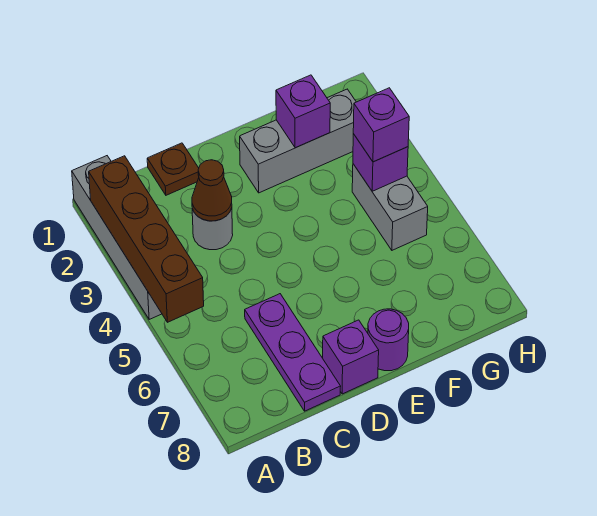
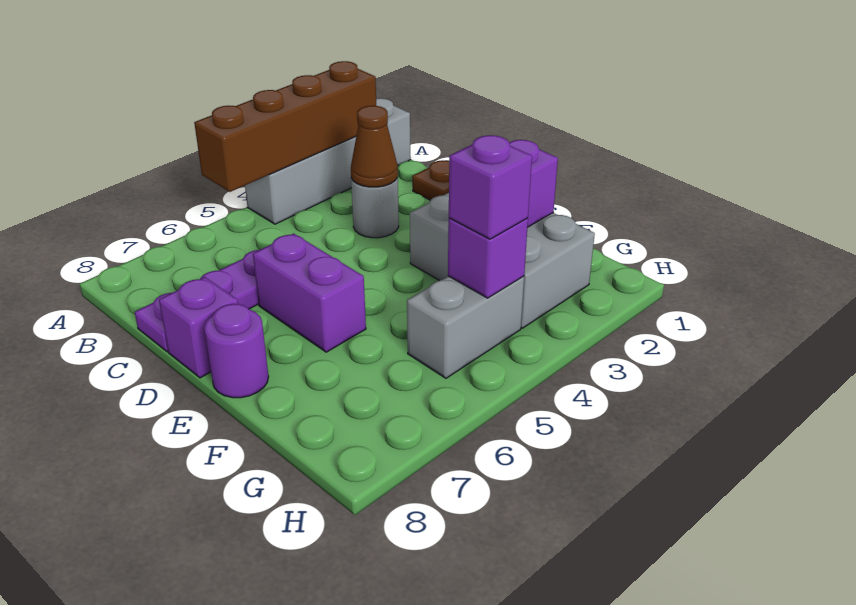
none -> purple 1x2 brick [253,234,366,352]
grey 1x3 brick [240,89,356,193] -> grey 2x3 brick [410,193,595,328]

